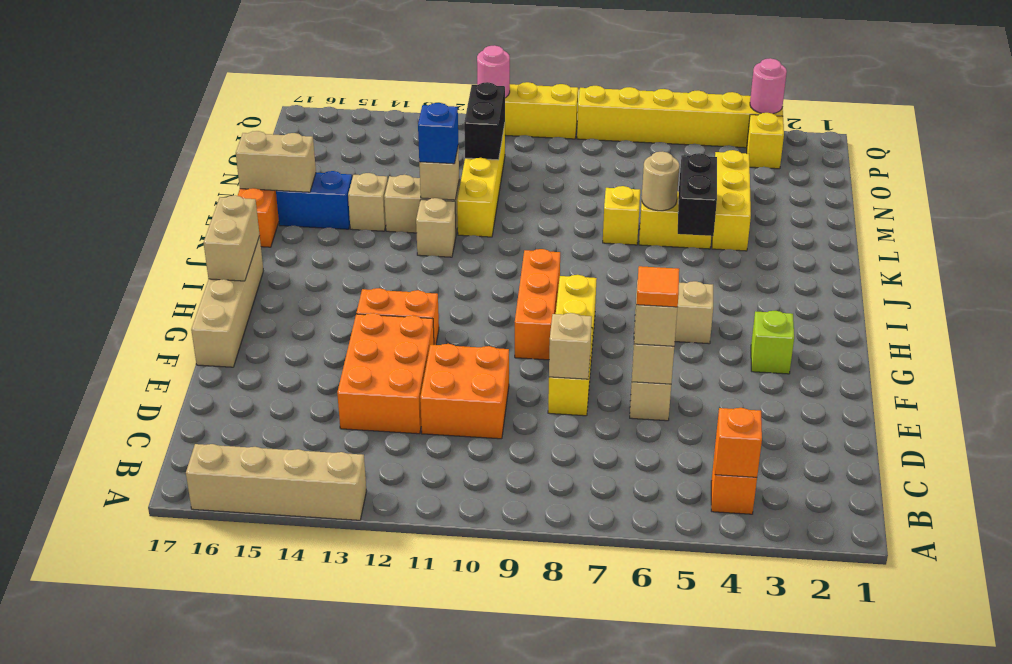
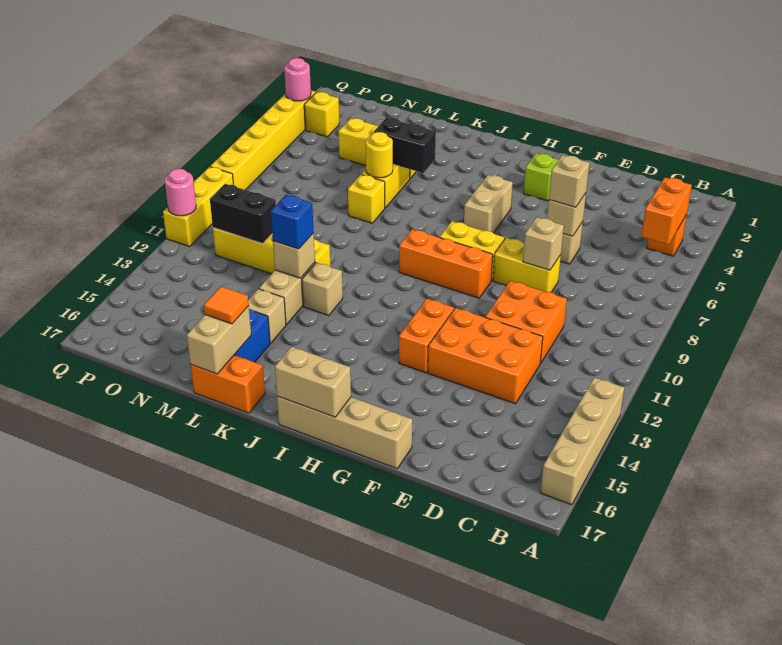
orange 1x1 brick [715,408,762,477] -> orange 1x2 brick [641,177,692,245]
orange 1x1 tile [636,266,679,307] -> orange 1x1 tile moved to [204,287,249,324]
tan 1x1 round brick [642,152,679,211] -> yellow 1x1 round brick [366,132,393,178]

